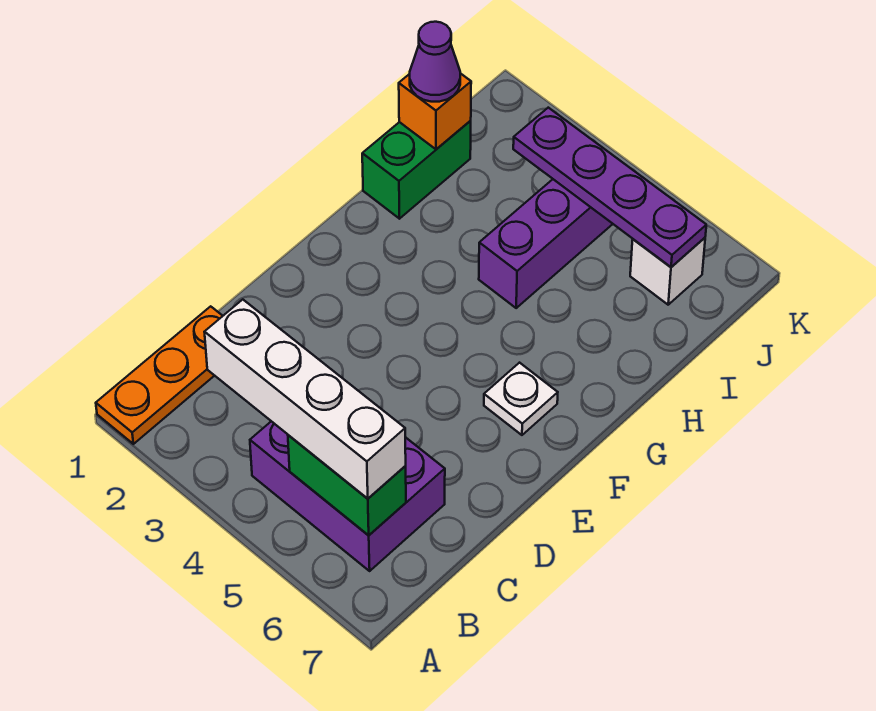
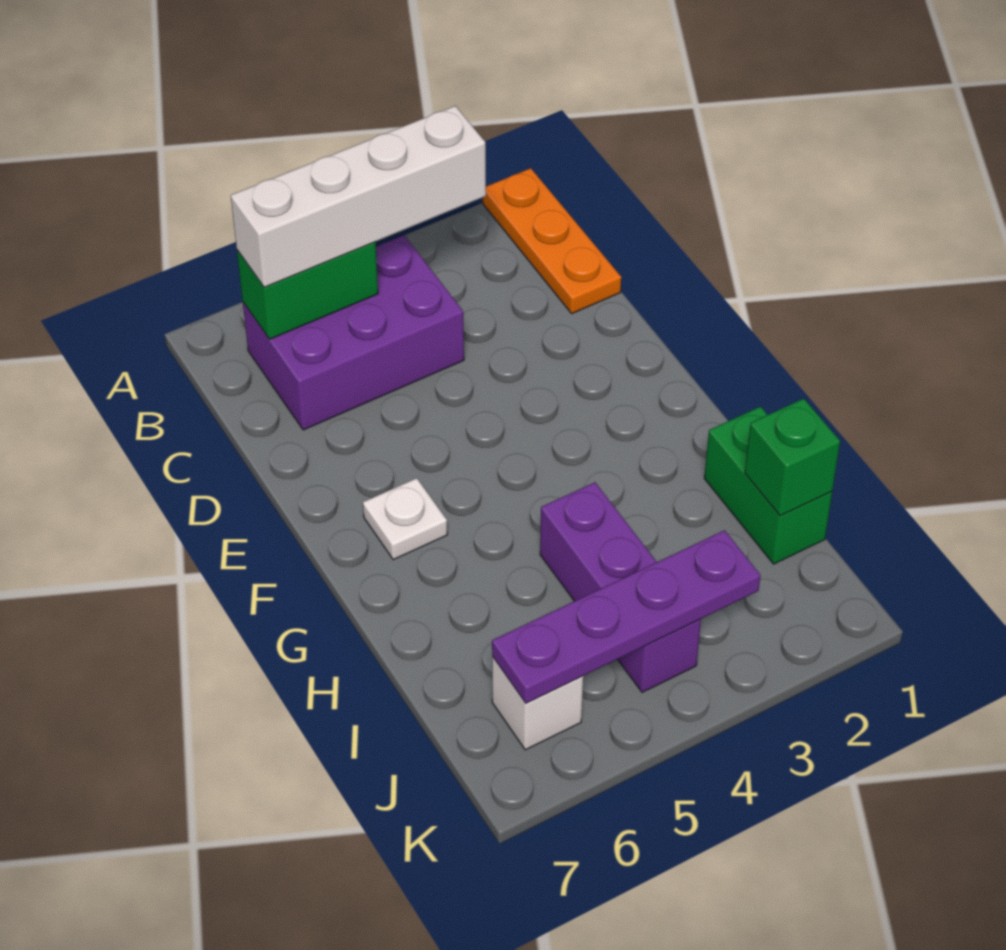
orange 1x1 brick [399,73,471,149] -> green 1x1 brick [745,399,840,516]
purple 1x1 cone [410,22,460,102] -> none

